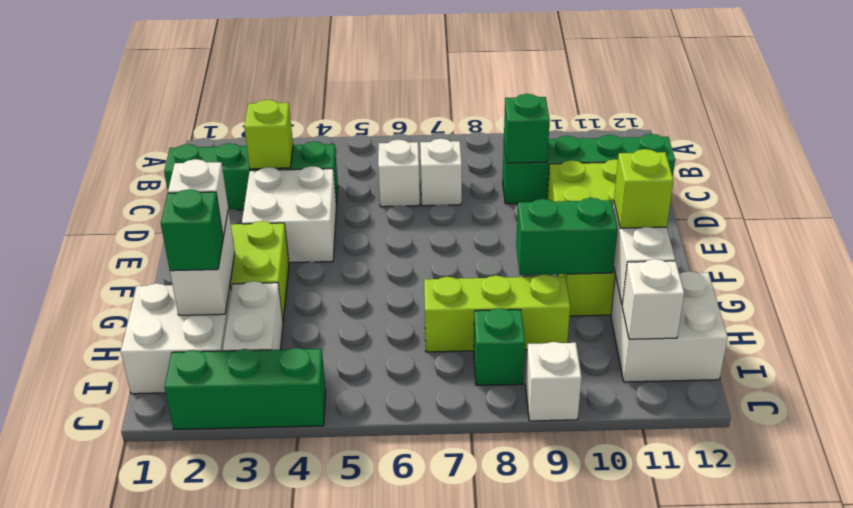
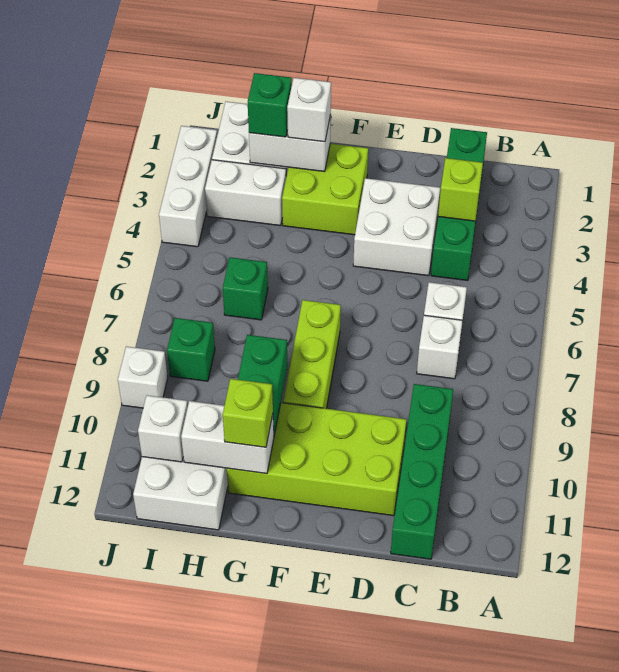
green 1x1 brick [504,94,550,163] -> green 1x1 brick moved to [223,257,268,320]
lime 1x3 brick [424,274,570,352] -> lime 1x3 brick moved to [283,300,341,409]
green 1x3 brick [165,348,326,429] -> white 1x3 brick [159,126,217,247]

